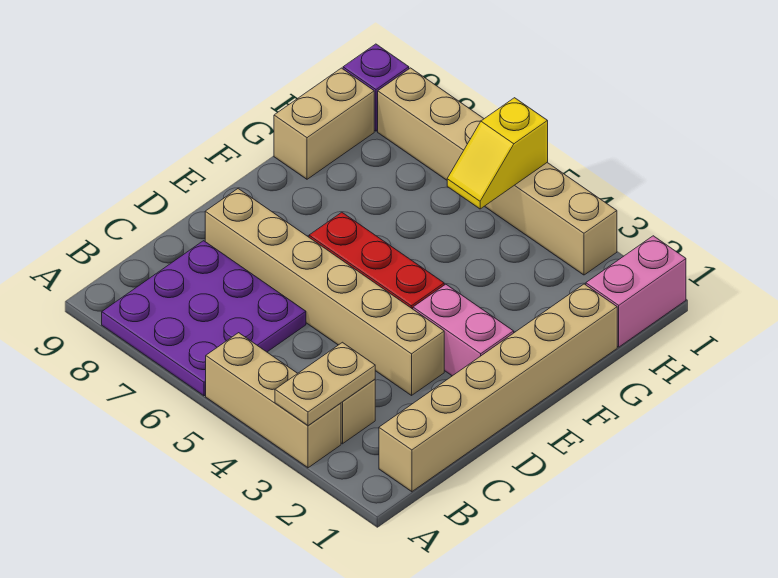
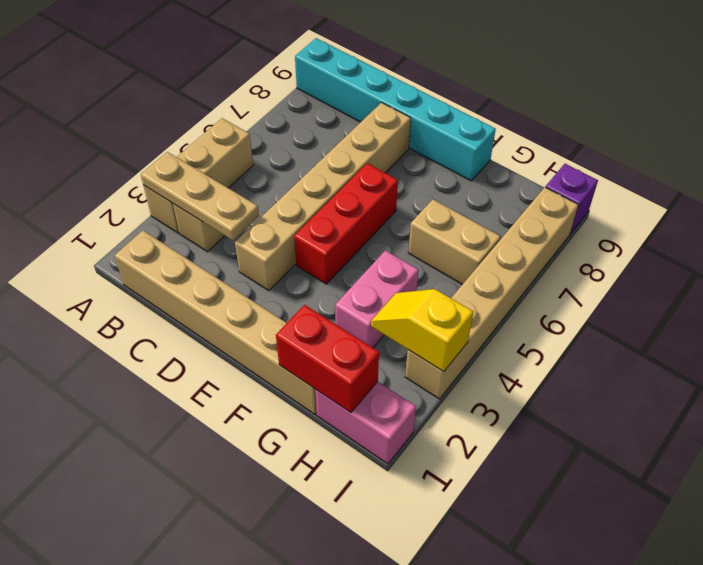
tan 1x2 plate [275,342,375,426] -> tan 1x3 plate [141,152,259,241]
purple 3x3 plate [102,241,306,396] -> none
none -> cyan 1x6 brick [295,38,496,181]
pink 1x2 brick [413,284,514,376] -> pink 1x2 brick moved to [335,250,419,348]
none -> red 1x2 brick [276,305,379,412]
tan 1x2 brick [274,68,374,179] -> tan 1x2 brick moved to [408,199,501,284]
yellow 1x2 slope [447,98,548,209] -> yellow 1x2 slope moved to [371,289,473,372]

